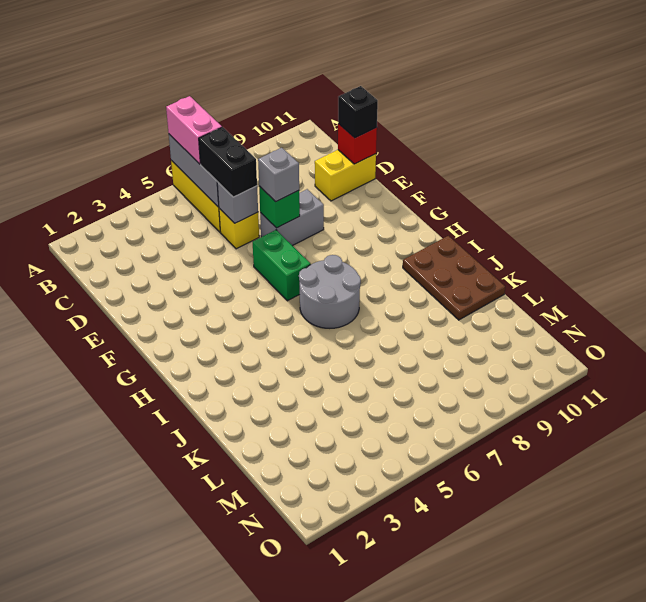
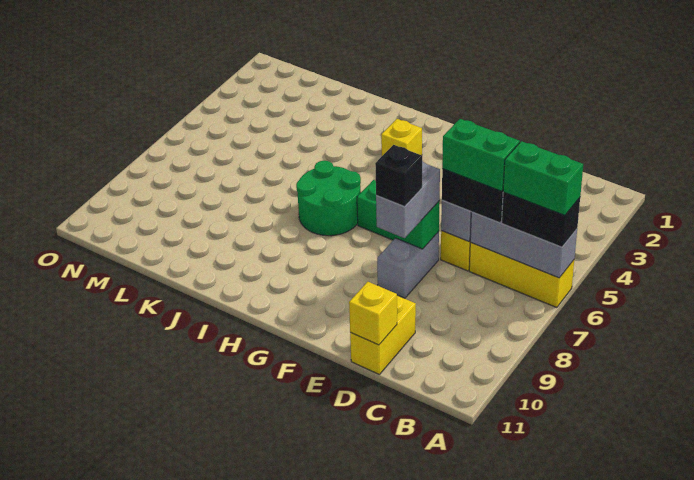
pink 1x2 brick [166,96,222,164] -> black 1x2 brick [502,192,580,247]
none -> green 1x2 brick [503,141,583,215]
none -> green 1x2 brick [442,119,520,191]
red 1x1 brick [338,124,377,164] -> yellow 1x1 brick [349,282,397,345]
black 1x1 brick [338,86,378,138] -> black 1x1 brick moved to [375,145,422,207]
grey 1x1 brick [258,148,299,202] -> grey 1x2 brick [376,161,440,238]
none -> yellow 1x1 brick [381,119,422,156]
grey 2x2 round brick [299,255,361,328] -> green 2x2 round brick [296,161,361,236]
brown 2x3 plate [403,236,505,320] -> none

